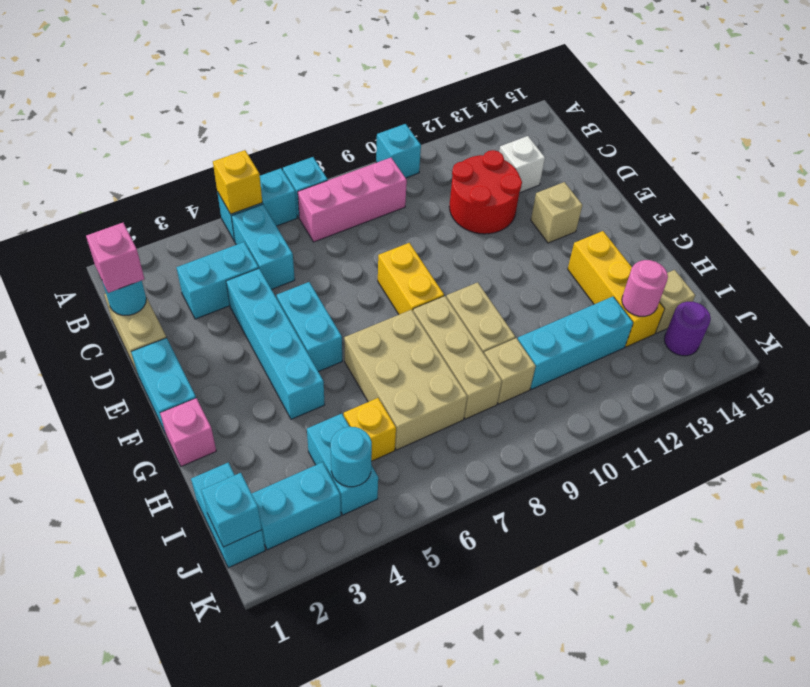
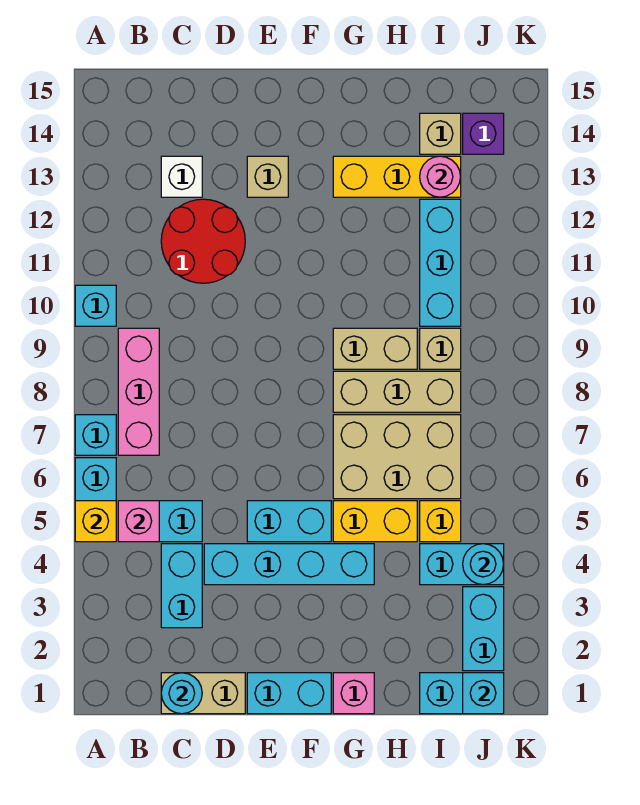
pink 1x1 brick [86,223,144,293] -> pink 1x1 brick moved to [118,501,159,542]
yellow 1x2 brick [378,243,444,315] -> yellow 1x2 brick moved to [333,501,417,542]
purple 1x1 round brick [664,302,711,356] -> purple 1x1 brick [463,113,504,154]

